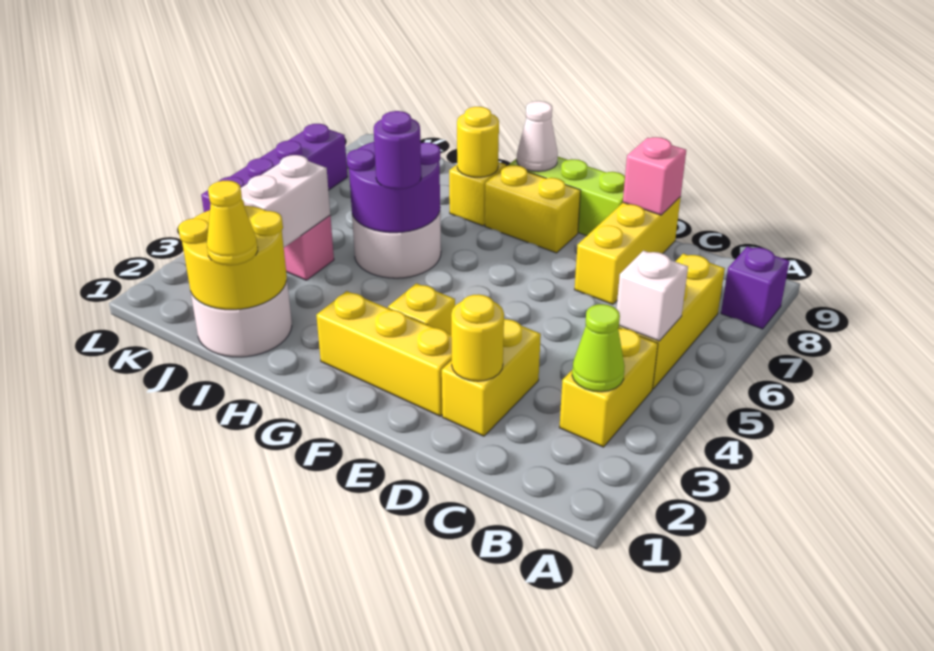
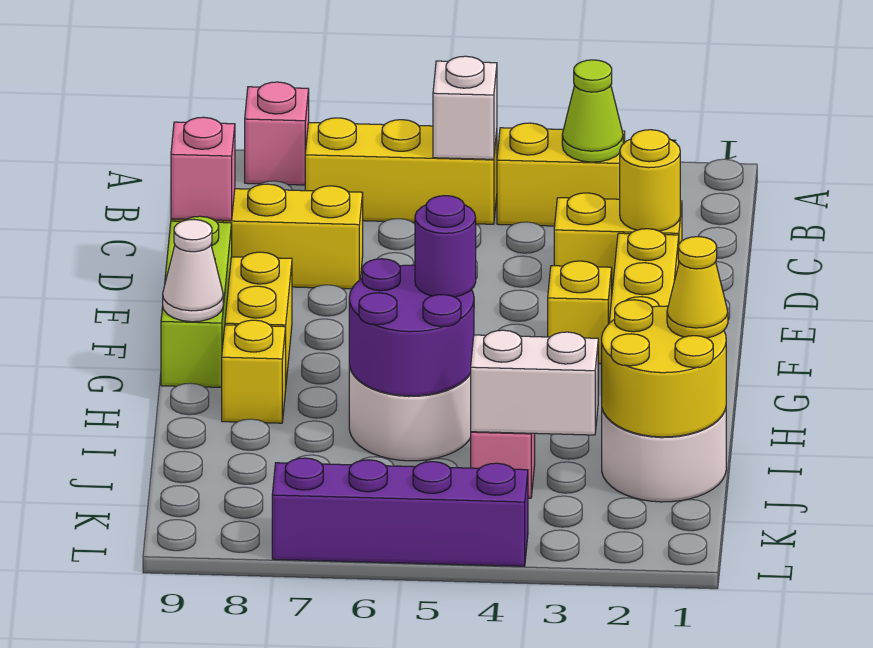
purple 1x1 brick [721,246,790,329] -> pink 1x1 brick [245,82,309,185]
yellow 1x1 round brick [457,107,499,177] -> none

